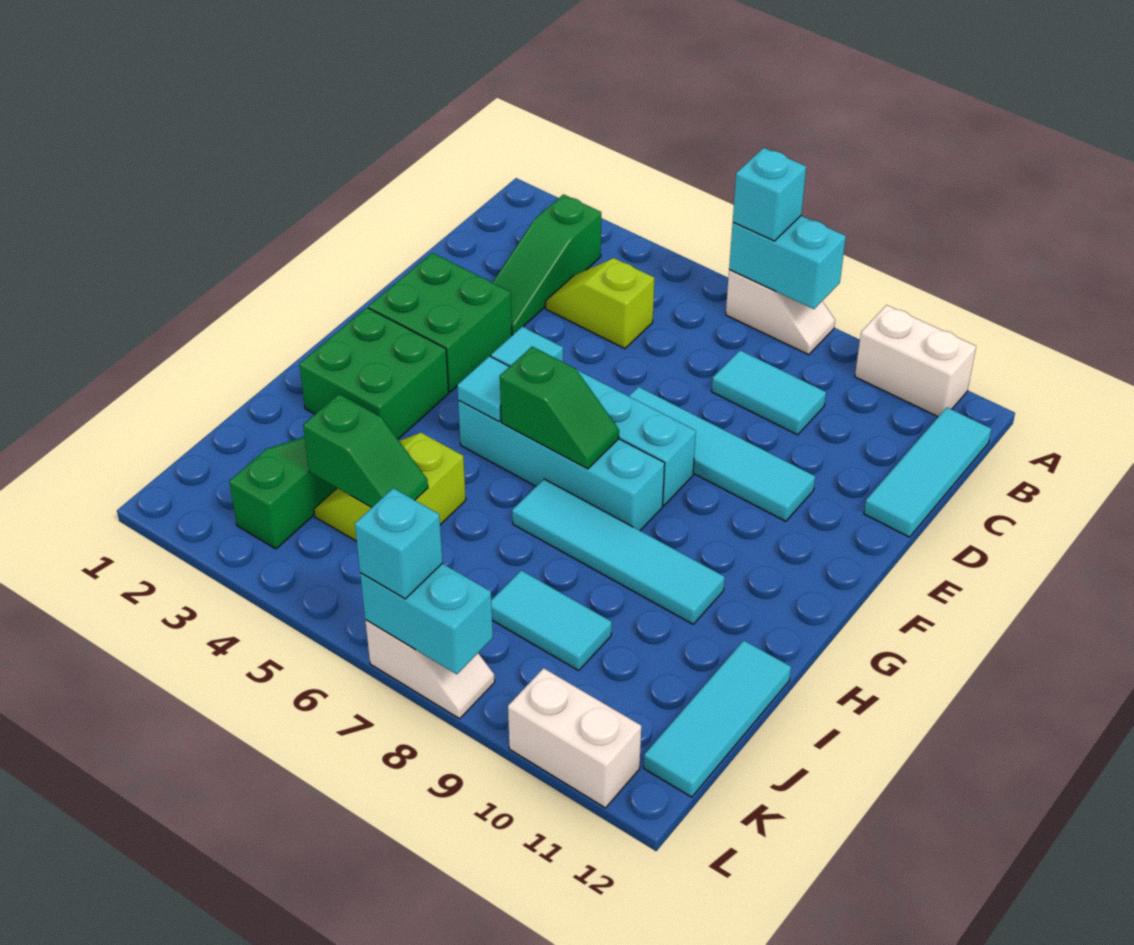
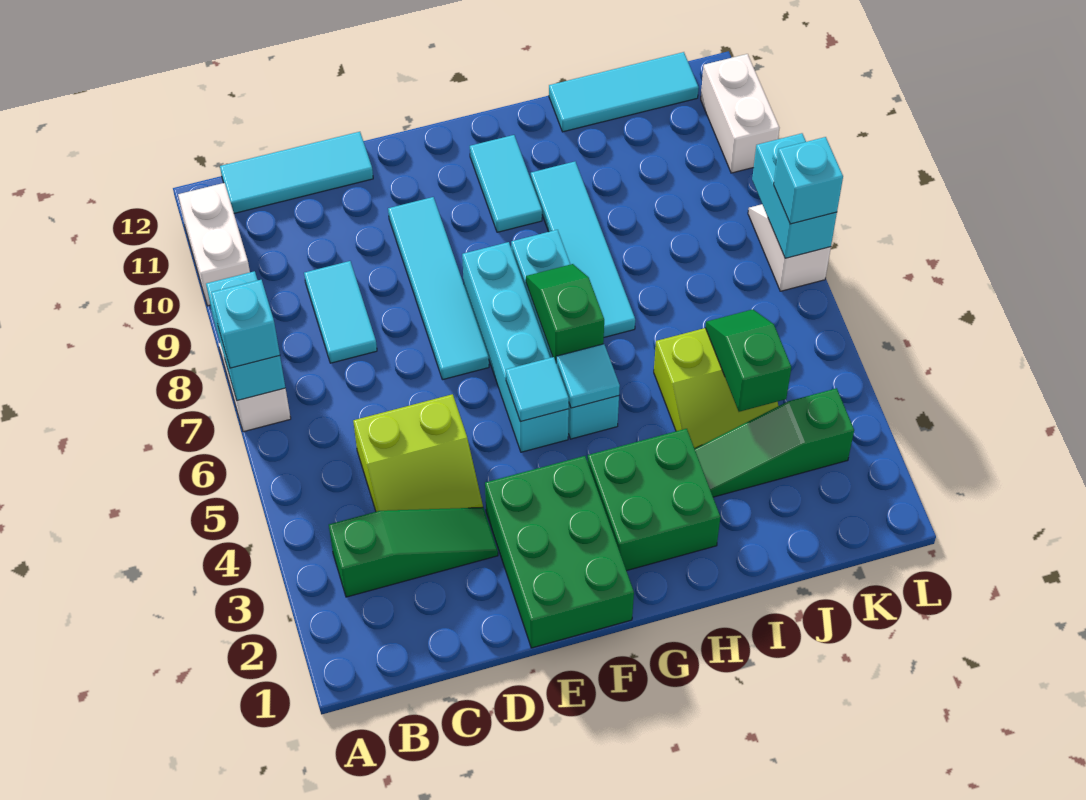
lime 1x2 slope [546,258,654,349] -> lime 2x2 slope [353,394,483,512]
green 2x2 brick [368,253,512,392] -> green 2x3 brick [485,456,634,648]
cyan 1x2 tile [491,570,612,671] -> cyan 1x2 tile moved to [470,135,542,232]

